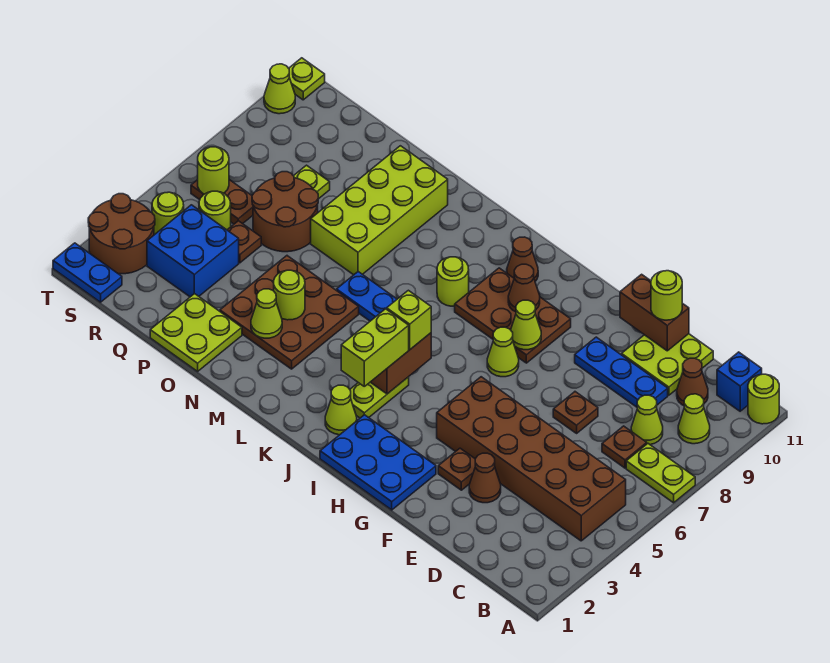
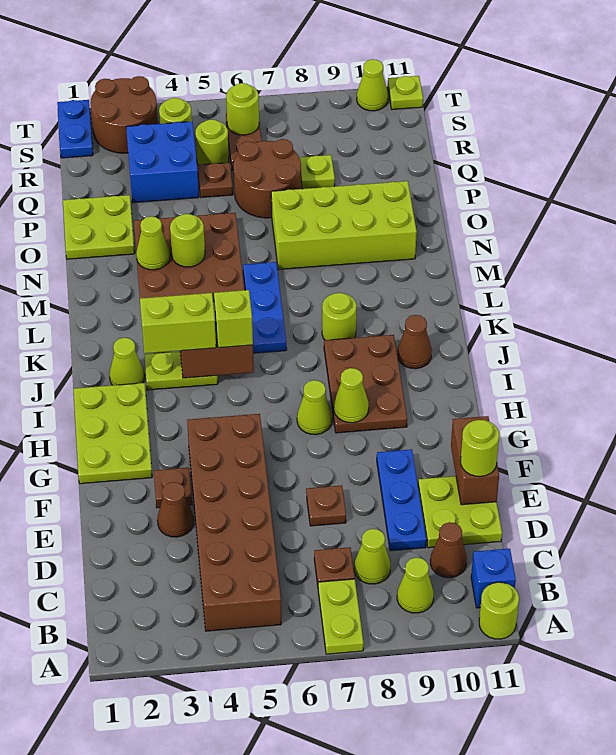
blue 2x3 plate [320,415,436,510] -> lime 2x3 plate [74,383,152,484]
brown 1x1 cone [508,264,540,312] -> none

